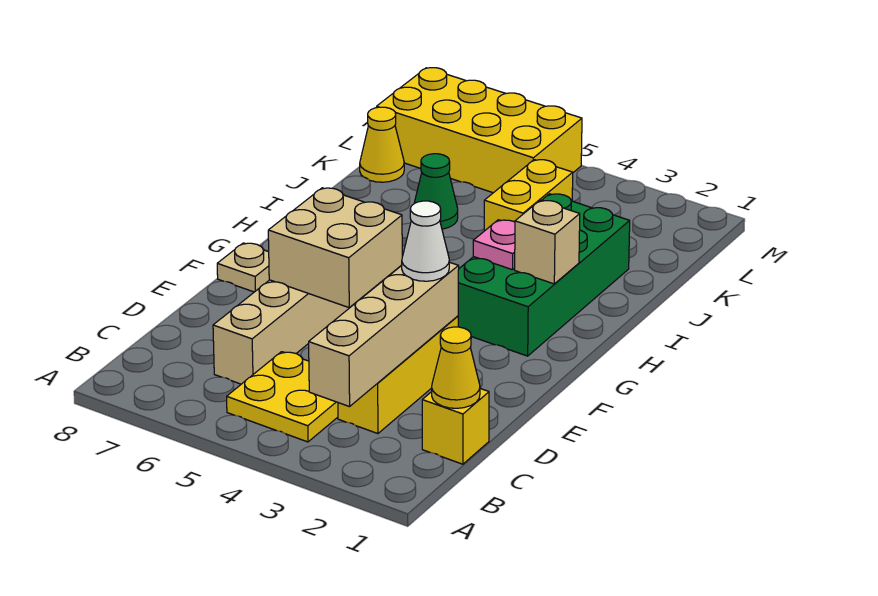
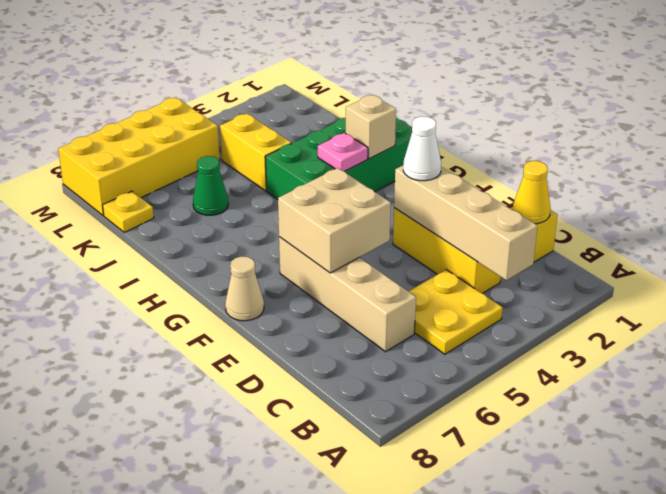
tan 1x1 plate [217,243,269,292] -> tan 1x1 cone [225,256,264,321]
green 2x4 brick [458,194,630,356] -> green 2x4 brick turned to [265,118,412,199]
yellow 1x1 cone [360,107,404,182] -> yellow 1x1 plate [103,191,154,232]

